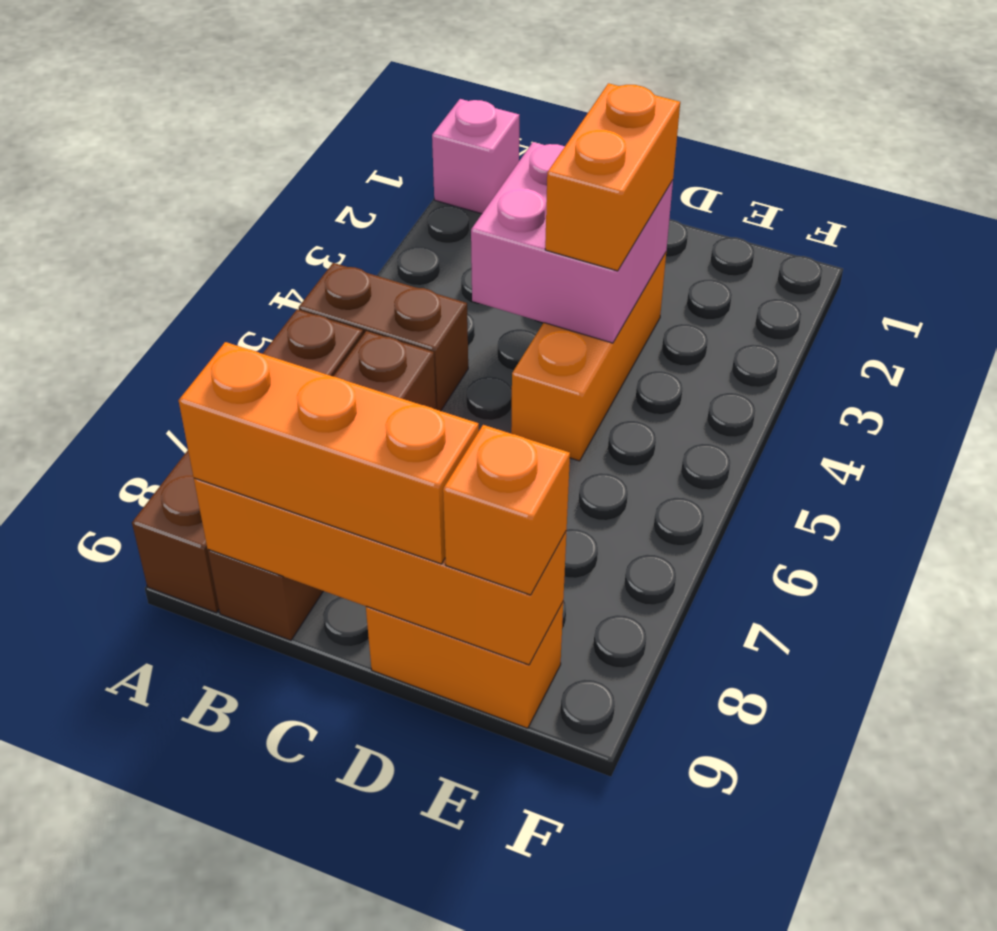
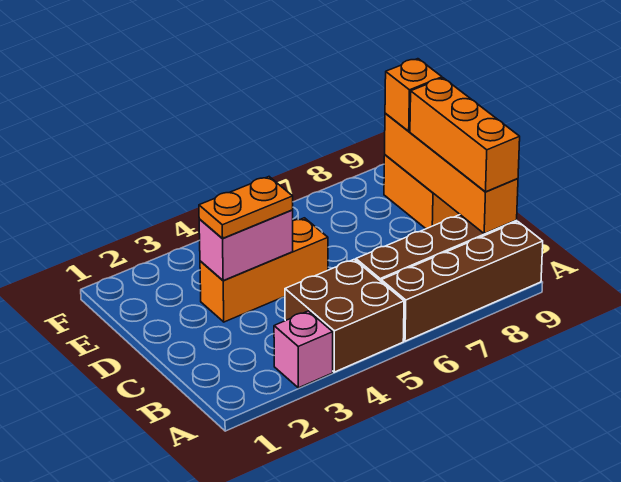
pink 1x1 brick [432,99,519,214] -> pink 1x1 brick moved to [274,311,333,388]
brown 1x2 brick [299,263,468,411] -> brown 2x2 brick [285,259,404,372]
pink 2x2 brick [471,142,673,343] -> pink 1x2 brick [199,210,293,281]
orange 1x2 brick [545,83,680,271] -> orange 1x2 plate [199,177,293,239]

